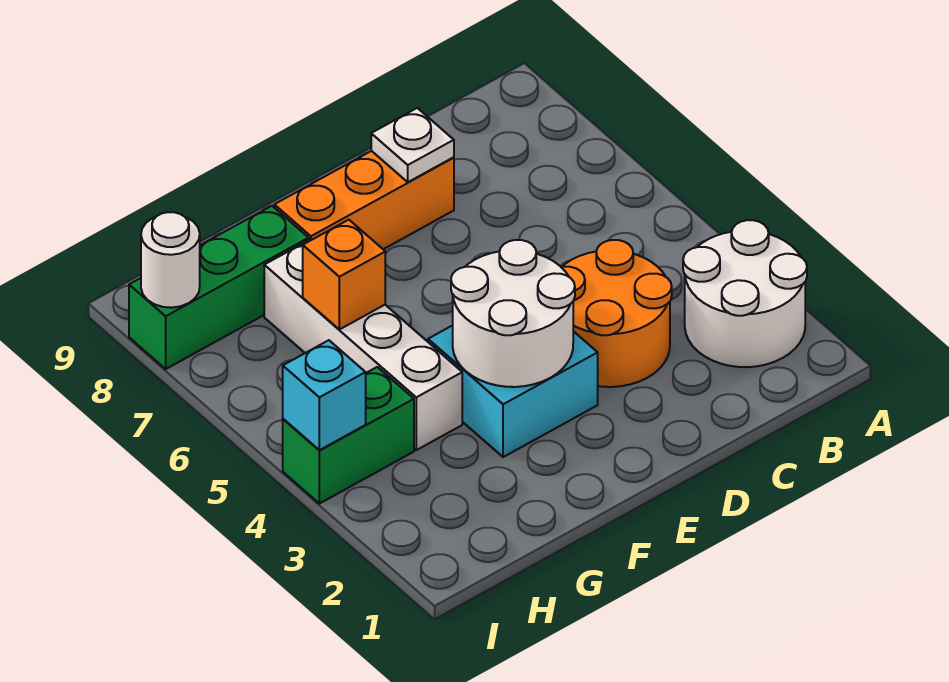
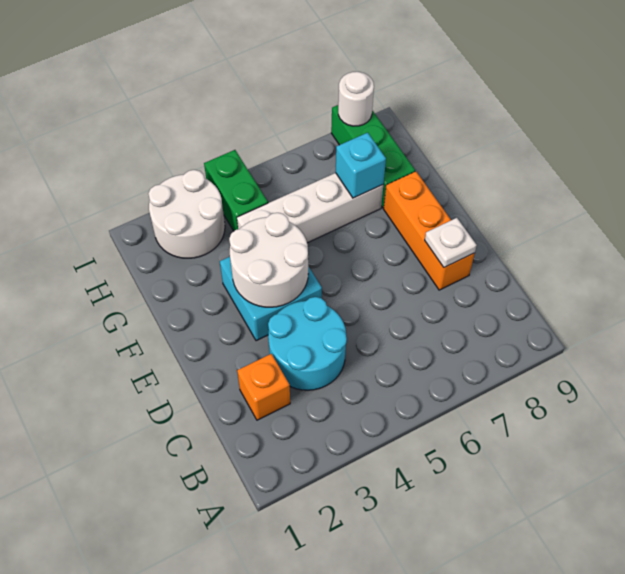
white 2x2 round brick [683,220,807,367] -> white 2x2 round brick moved to [148,170,225,258]
orange 2x2 round brick [561,240,672,387] -> cyan 2x2 round brick [268,297,347,390]
orange 1x1 brick [303,220,385,330] -> orange 1x1 brick moved to [237,354,290,420]
cyan 1x1 brick [283,340,366,450] -> cyan 1x1 brick moved to [336,133,386,198]

